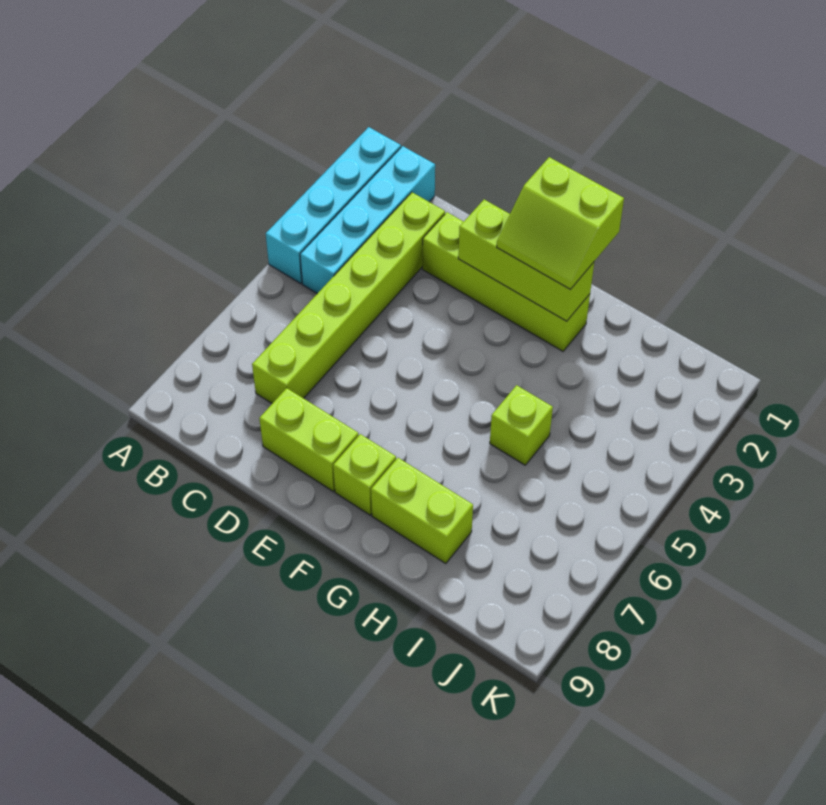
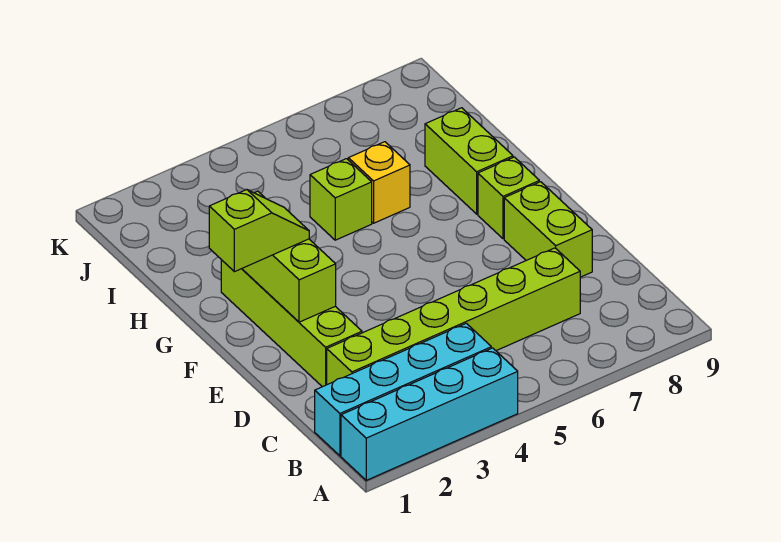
lime 2x2 slope [497,157,624,289] -> lime 1x2 slope [209,190,309,272]
none -> yellow 1x1 brick [348,142,410,223]

